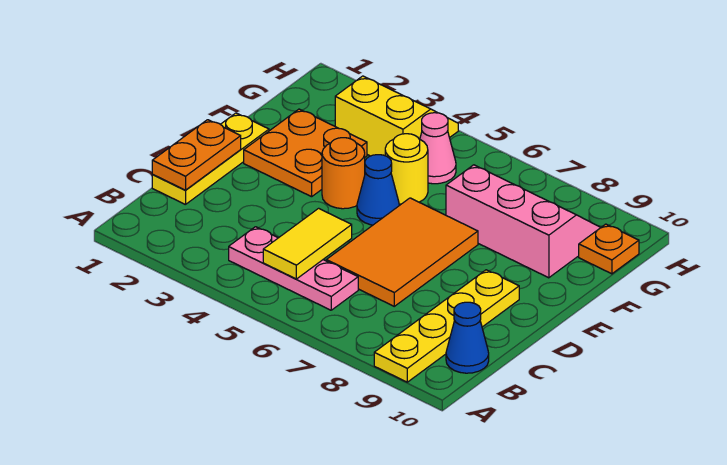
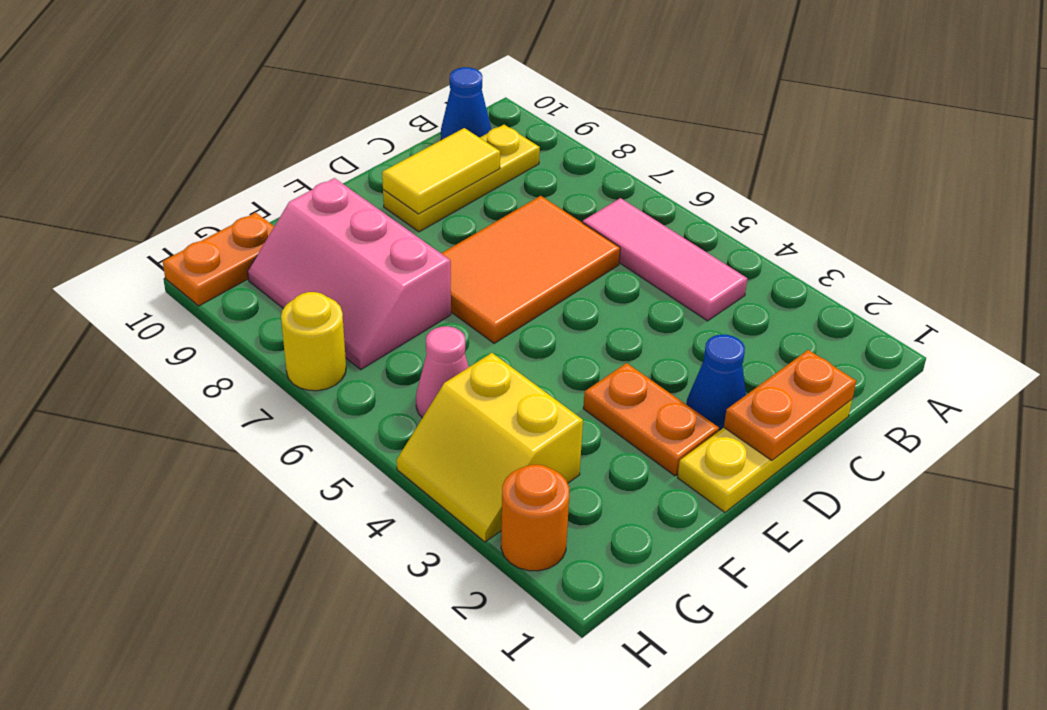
yellow 1x4 plate [374,270,519,382] -> yellow 1x3 plate [383,125,540,232]
pink 1x3 plate [229,227,358,310] -> pink 1x3 tile [583,198,747,321]
yellow 1x2 tile [263,208,352,279] -> yellow 1x2 tile moved to [382,128,500,214]
orange 2x2 plate [244,109,367,197] -> orange 1x2 plate [583,363,719,476]
orange 1x1 round brick [322,138,365,209] -> orange 1x1 round brick moved to [501,465,569,571]
blue 1x1 cone [357,155,399,225] -> blue 1x1 cone moved to [686,335,746,431]
yellow 1x1 round brick [385,134,428,204] -> yellow 1x1 round brick moved to [281,292,346,391]
orange 1x1 plate [579,224,639,274] -> orange 1x2 plate [163,212,274,306]

